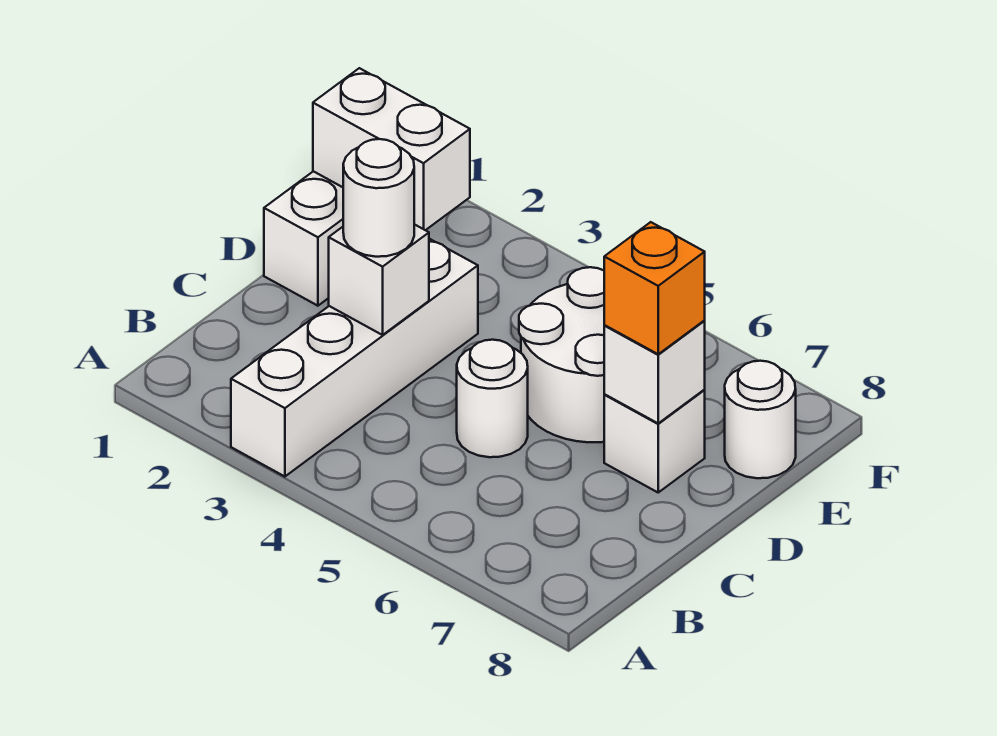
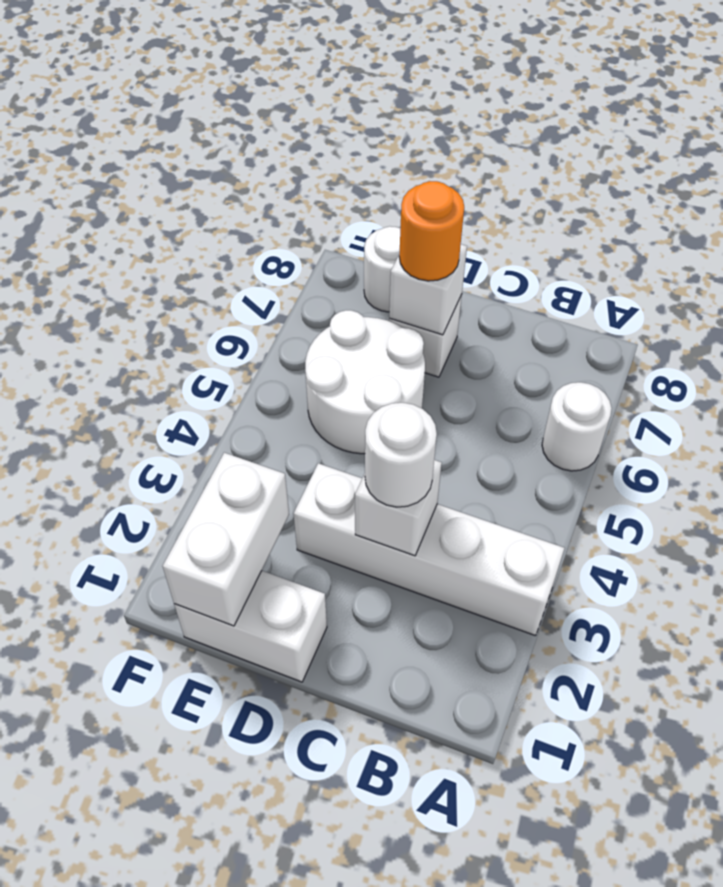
white 1x1 round brick [457,340,528,457] -> white 1x1 round brick moved to [542,382,612,471]
orange 1x1 brick [604,222,705,354] -> orange 1x1 round brick [399,181,464,281]

